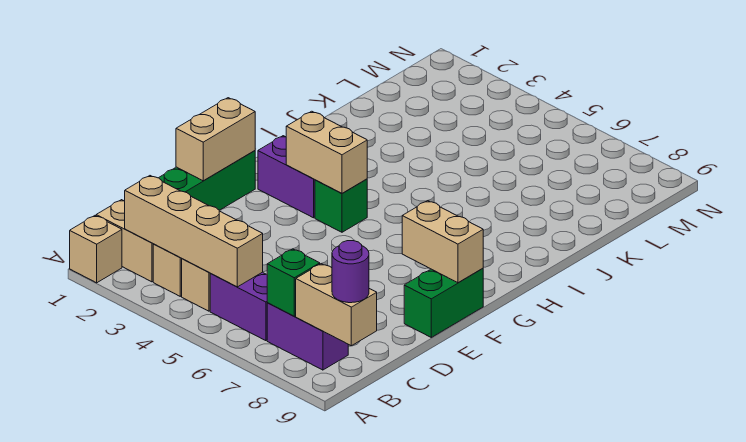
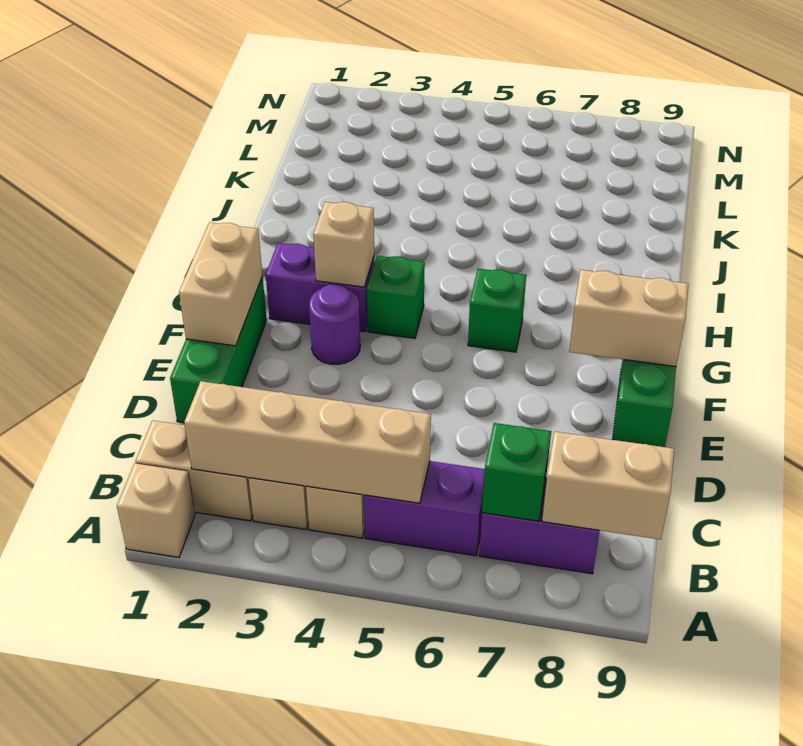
purple 1x1 round brick [332,241,369,303] -> purple 1x1 round brick moved to [309,284,360,364]
tan 1x2 brick [286,111,367,193] -> tan 1x1 brick [313,202,374,287]
none -> green 1x1 brick [468,269,526,352]

